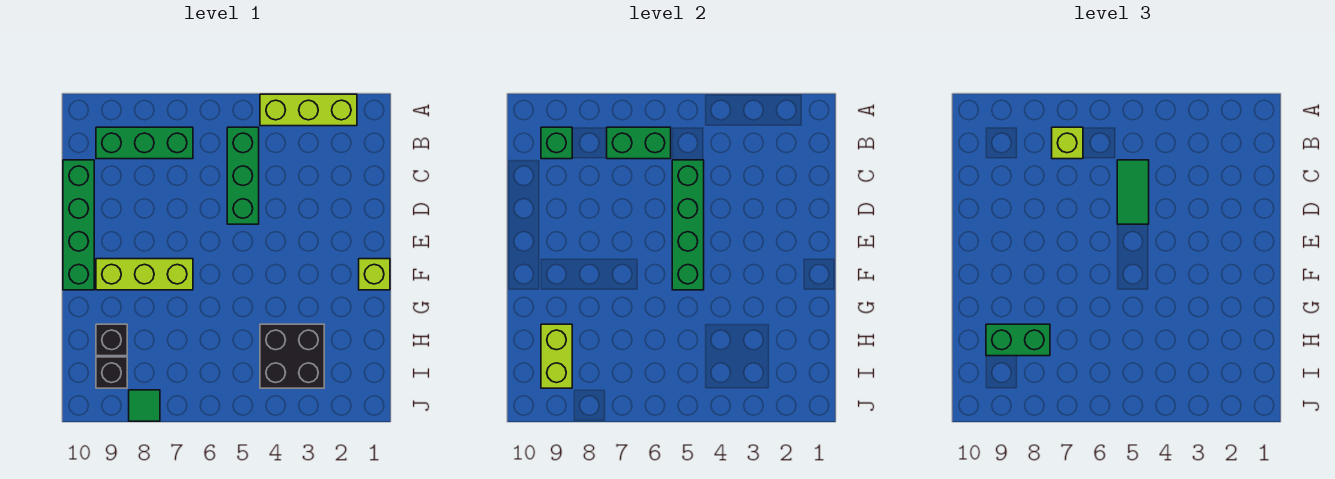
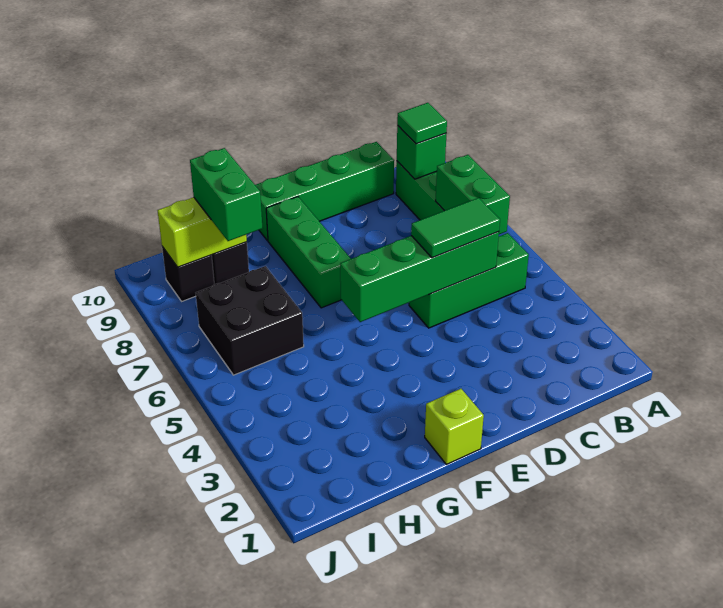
lime 1x3 brick [260,94,357,126] -> none
lime 1x1 brick [1052,127,1083,159] -> none
lime 1x3 brick [96,259,193,290] -> green 1x3 brick [266,197,351,308]
black 2x2 brick [260,324,324,388] -> black 2x2 brick moved to [196,266,304,375]
green 1x1 tile [129,390,160,421] -> green 1x1 tile moved to [397,103,447,144]

